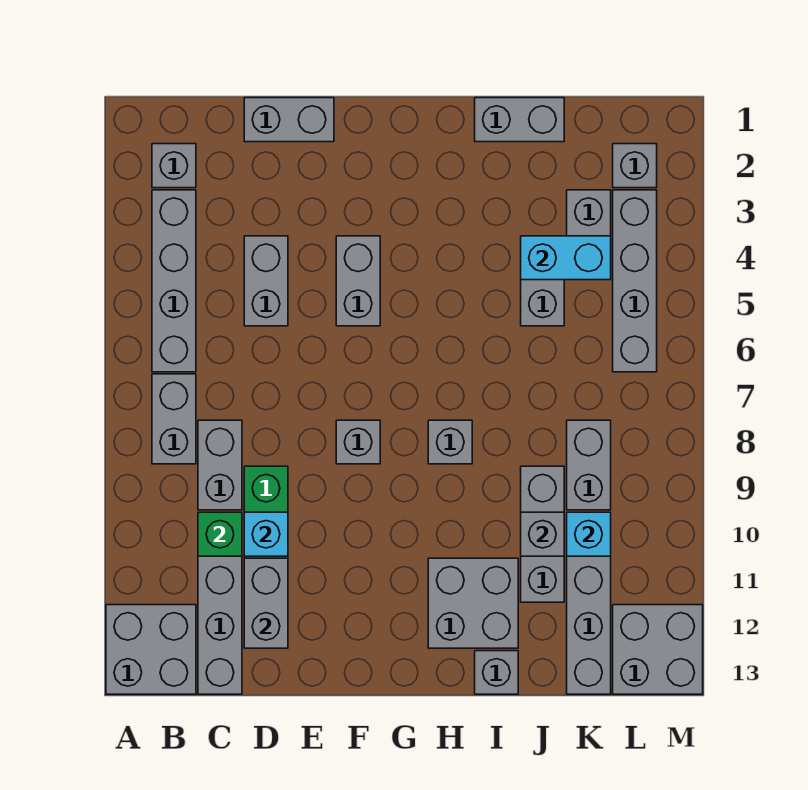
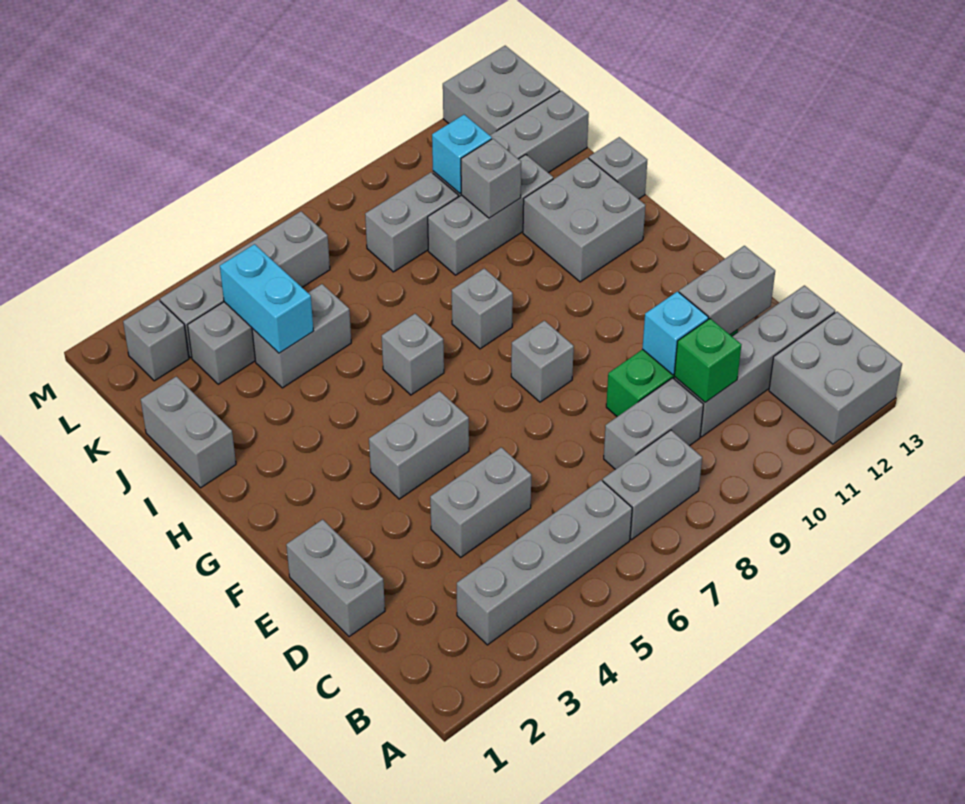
grey 1x1 brick [152,144,196,188] -> grey 1x1 brick moved to [382,314,444,395]

